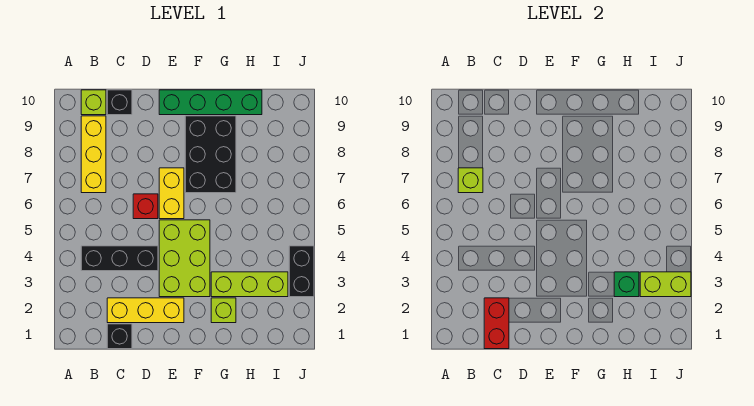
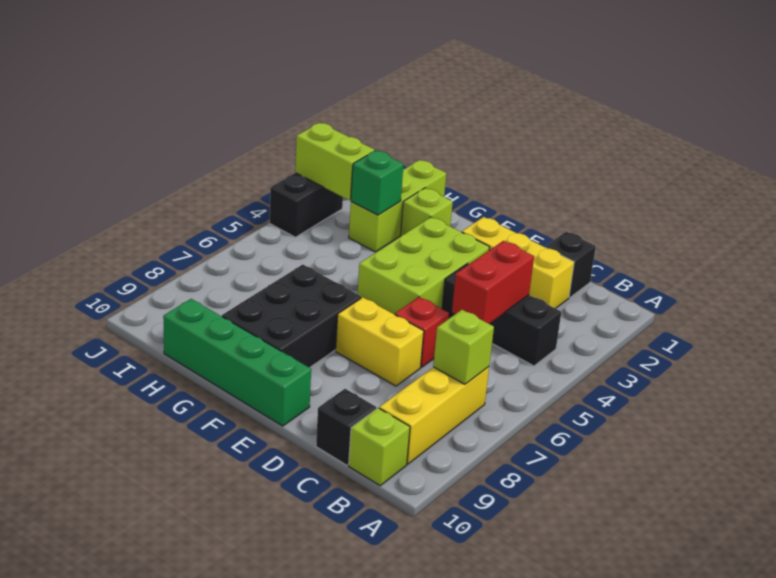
red 1x2 brick [484,298,509,349] -> red 1x2 brick moved to [452,241,534,324]
yellow 1x2 brick [159,168,184,219] -> yellow 1x2 brick turned to [336,297,424,386]
lime 1x3 brick [211,272,288,297] -> lime 1x3 brick turned to [349,160,446,252]

